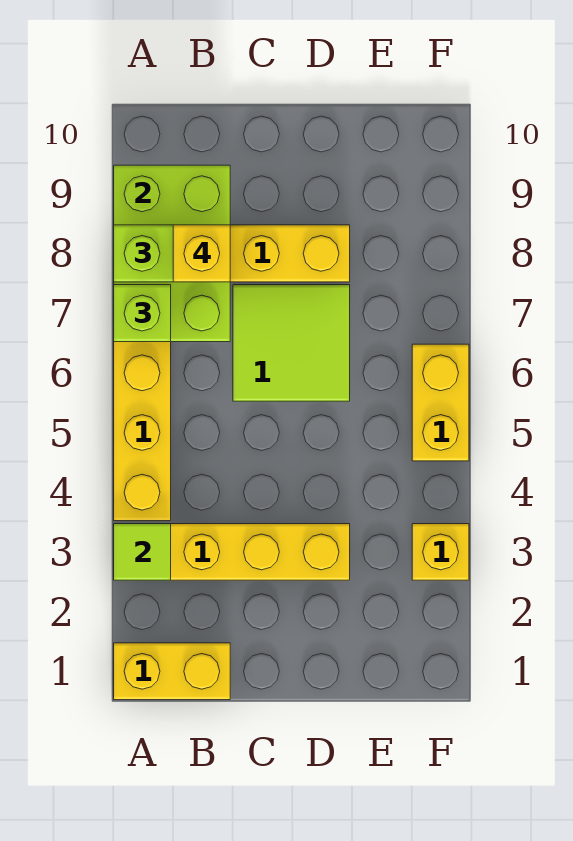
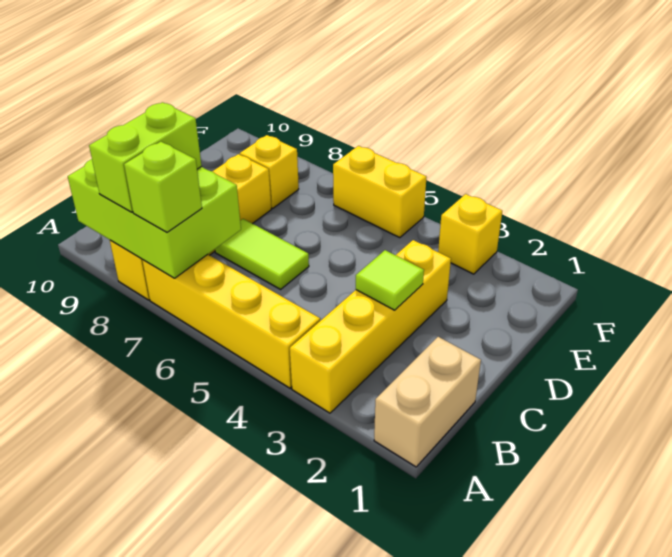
yellow 1x2 brick [114,643,230,700] -> tan 1x2 brick [374,337,481,467]
lime 1x1 tile [114,524,171,580] -> lime 1x1 tile moved to [356,250,424,310]
yellow 1x1 brick [173,225,230,282] -> yellow 1x1 brick moved to [240,135,299,208]
lime 2x2 tile [233,285,350,401] -> lime 1x2 tile [215,219,309,289]

